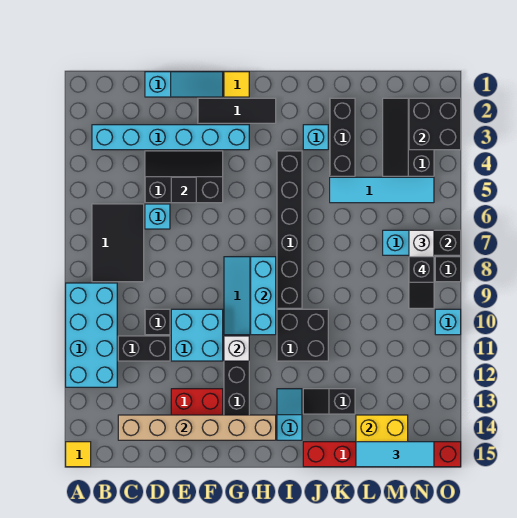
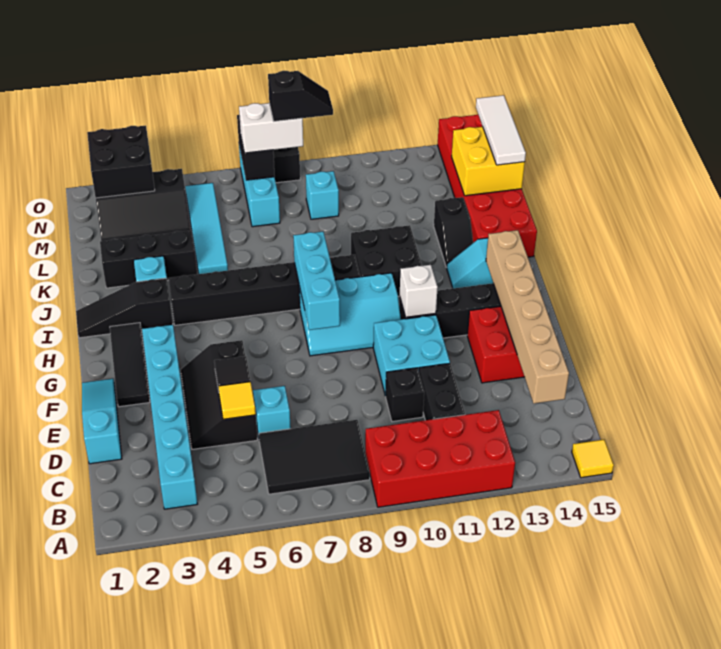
cyan 2x4 brick [66,283,117,387] -> red 2x4 brick [365,410,515,507]
yellow 1x1 tile [224,72,249,97] -> yellow 1x1 tile moved to [218,382,256,419]
cyan 1x3 brick [251,257,276,335] -> cyan 1x3 brick turned to [293,232,340,330]
none -> black 1x3 slope [76,278,173,338]
red 1x6 brick [303,442,461,467] -> red 2x6 brick [438,115,537,257]
cyan 1x3 tile [356,442,434,467] -> white 1x3 tile [476,95,526,165]
cyan 1x1 brick [435,309,461,335] -> cyan 1x1 brick moved to [306,171,339,219]

